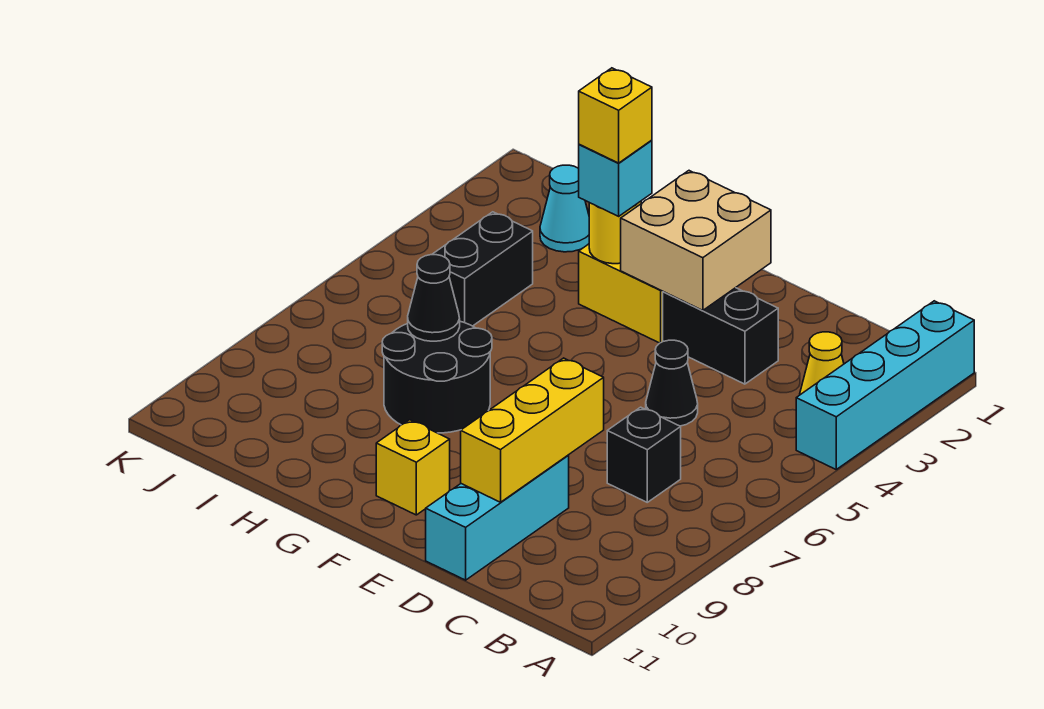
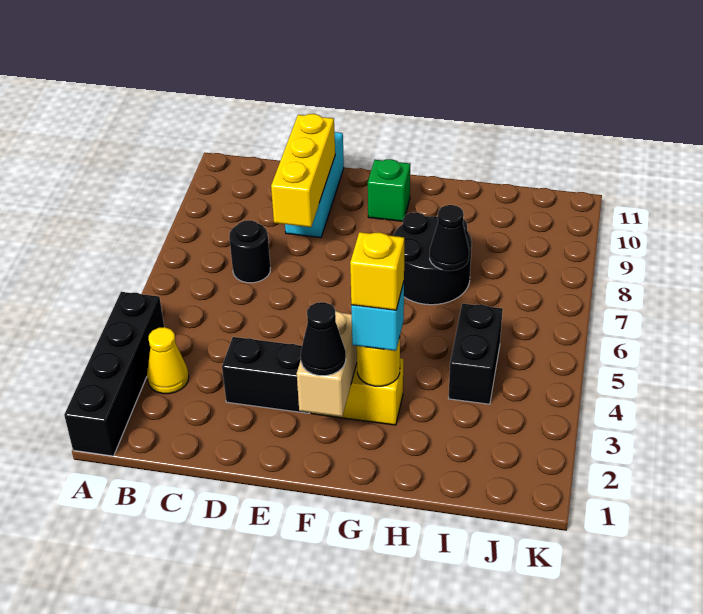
cyan 1x4 brick [796,301,974,469] -> black 1x4 brick [64,292,164,456]
black 1x1 brick [607,407,681,502] -> black 1x1 round brick [229,220,270,283]
black 1x1 cone [646,340,698,426] -> black 1x1 cone moved to [301,302,346,376]
tan 2x2 brick [621,171,771,310] -> tan 1x2 brick [297,311,357,417]
yellow 1x1 brick [376,420,450,515] -> green 1x1 brick [368,159,410,221]
cyan 1x1 cone [540,165,589,252] -> none

